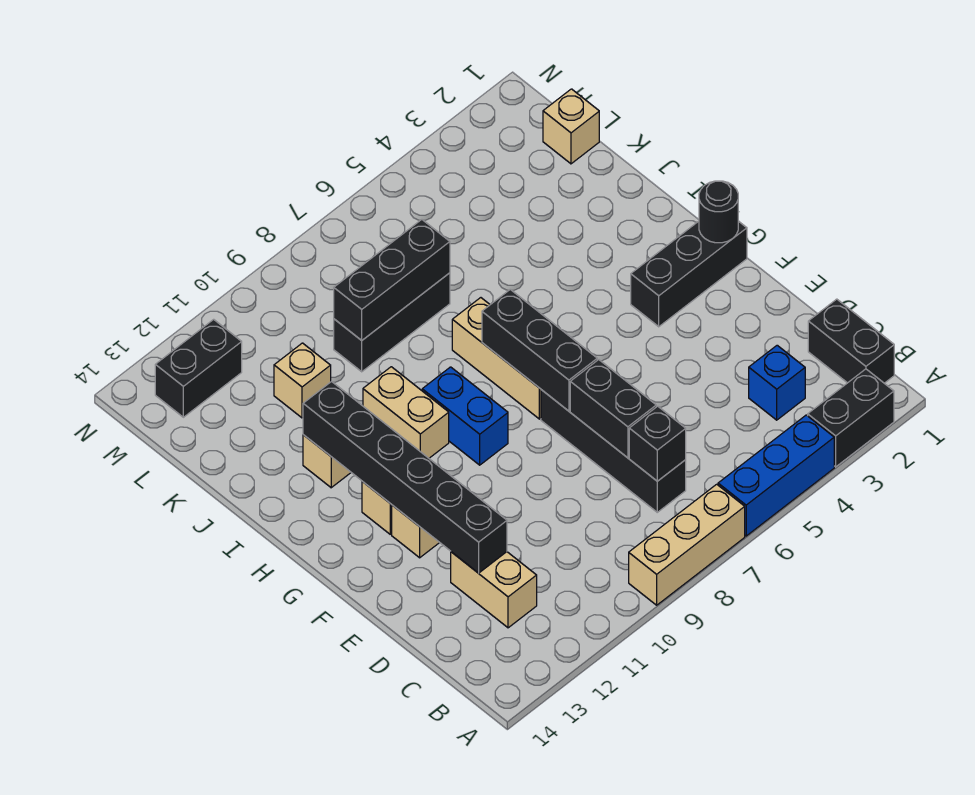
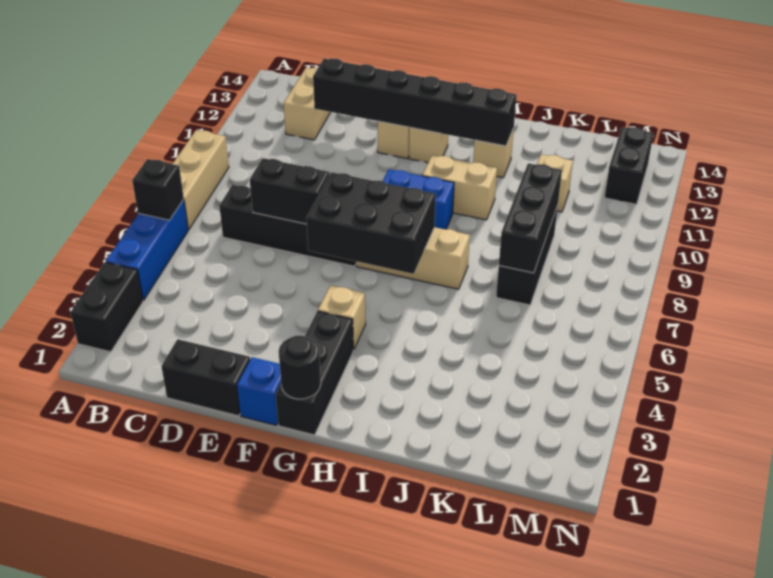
black 1x2 brick [808,299,894,383] -> black 1x2 brick moved to [161,339,250,416]
blue 1x1 brick [749,345,805,420] -> blue 1x1 brick moved to [237,357,281,425]
black 1x1 brick [629,406,686,481] -> black 1x1 brick moved to [132,159,184,220]
tan 1x2 brick [451,552,537,628] -> tan 1x2 brick turned to [284,68,330,140]
black 1x3 brick [482,289,597,411] -> black 2x3 brick [306,172,436,274]
tan 1x1 brick [543,89,599,164] -> tan 1x1 brick moved to [318,285,366,350]

